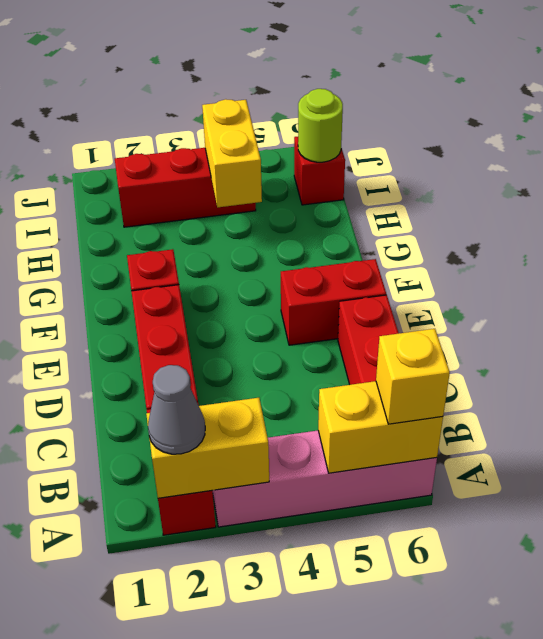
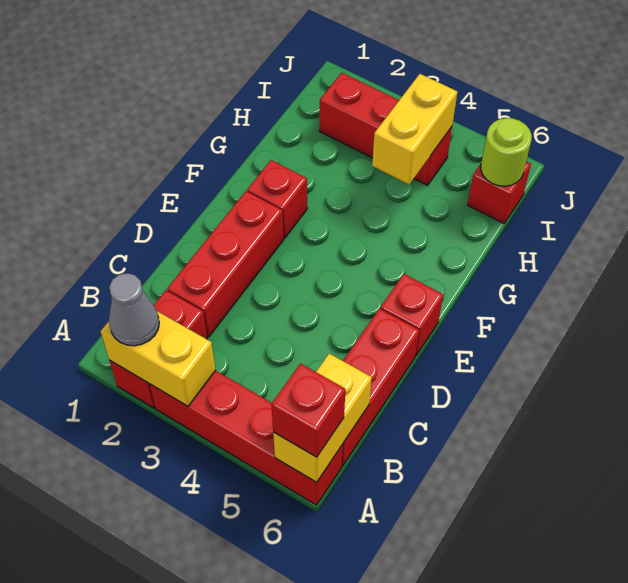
pink 1x4 brick [212,430,437,527] -> red 1x4 brick [149,371,343,505]
yellow 1x2 brick [318,381,443,473] -> yellow 1x2 brick turned to [273,354,372,482]
yellow 1x1 brick [376,329,450,424] -> red 1x1 brick [271,364,345,457]
red 1x2 brick [281,259,386,345] -> red 1x1 brick [381,274,443,355]

